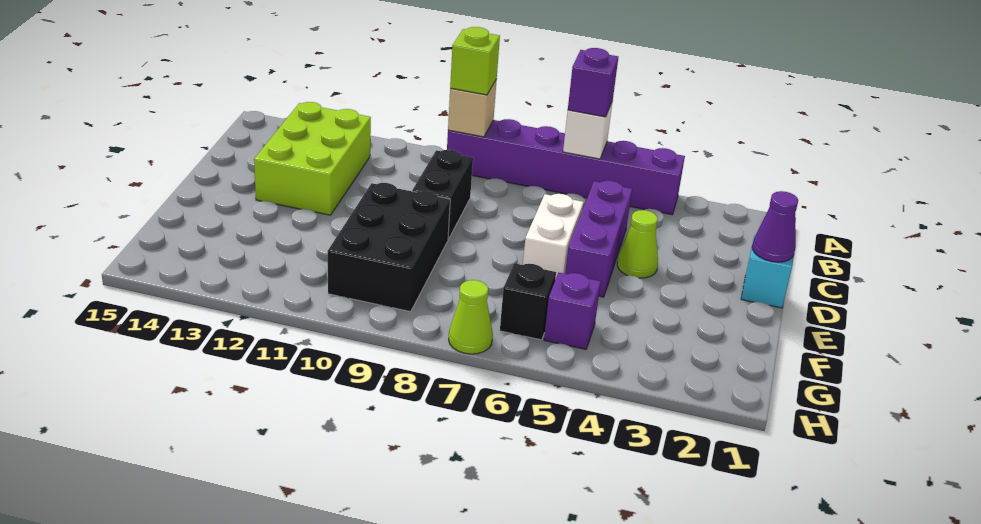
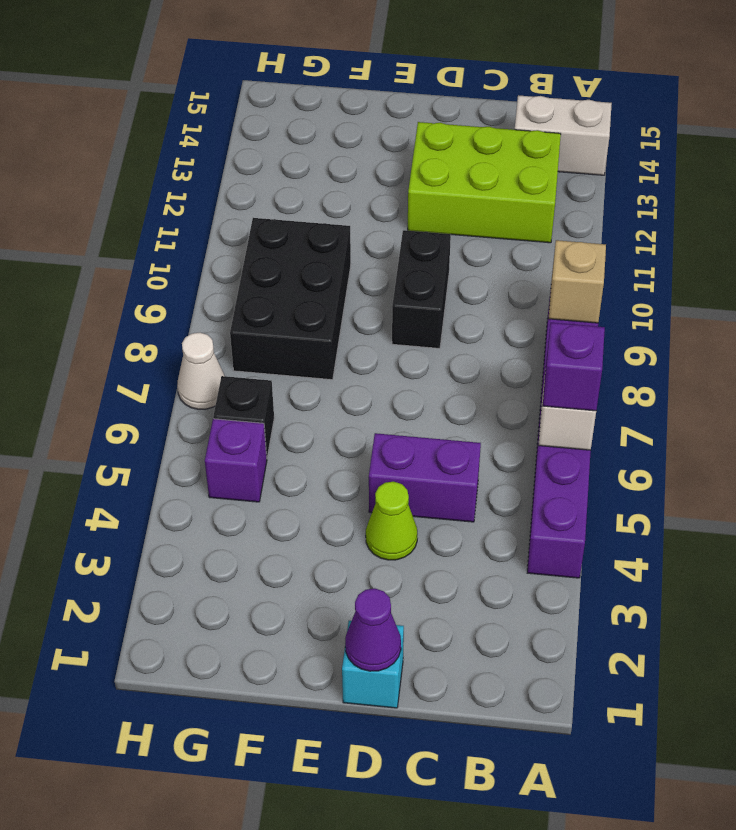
lime 1x1 brick [450,27,500,95] -> none
purple 1x3 brick [565,181,632,297] -> purple 1x2 brick [369,433,481,522]
black 1x2 brick [412,150,473,239] -> black 1x2 brick turned to [392,230,451,349]
white 1x2 brick [523,194,584,279] -> white 1x2 brick moved to [515,95,612,175]
black 2x3 brick [328,183,450,312] -> black 2x3 brick turned to [230,218,351,380]
lime 1x1 cone [449,280,493,354] -> white 1x1 cone [177,333,225,409]

